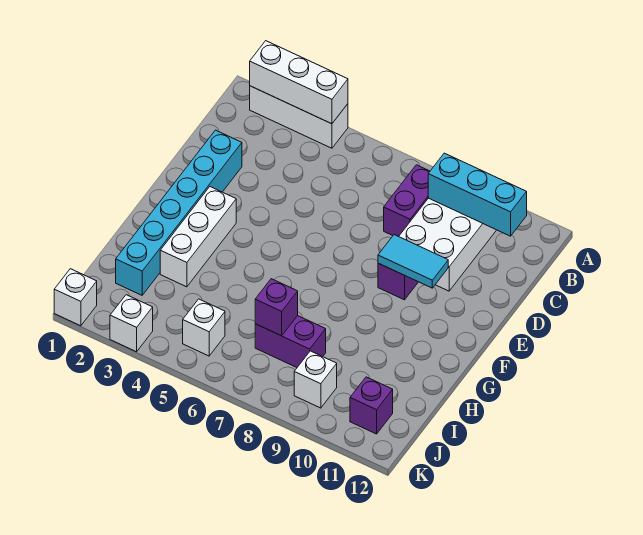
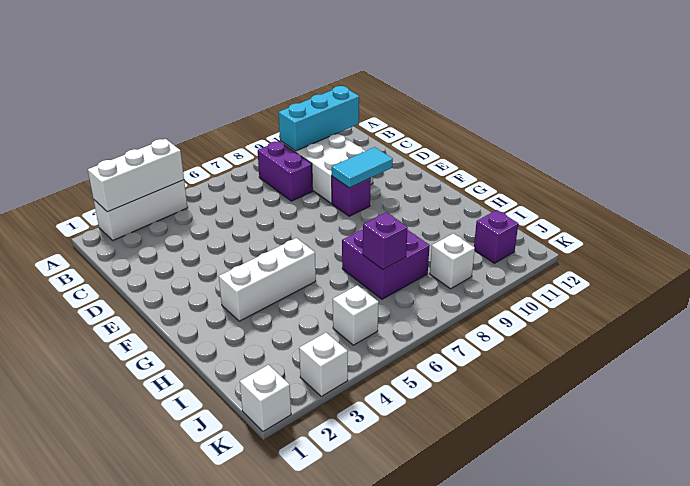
cyan 1x6 brick [116,130,242,295] -> none
white 1x3 brick [160,187,236,287] -> white 1x3 brick turned to [219,238,316,321]
purple 1x2 brick [255,316,326,367] -> purple 2x2 brick [342,230,430,299]

